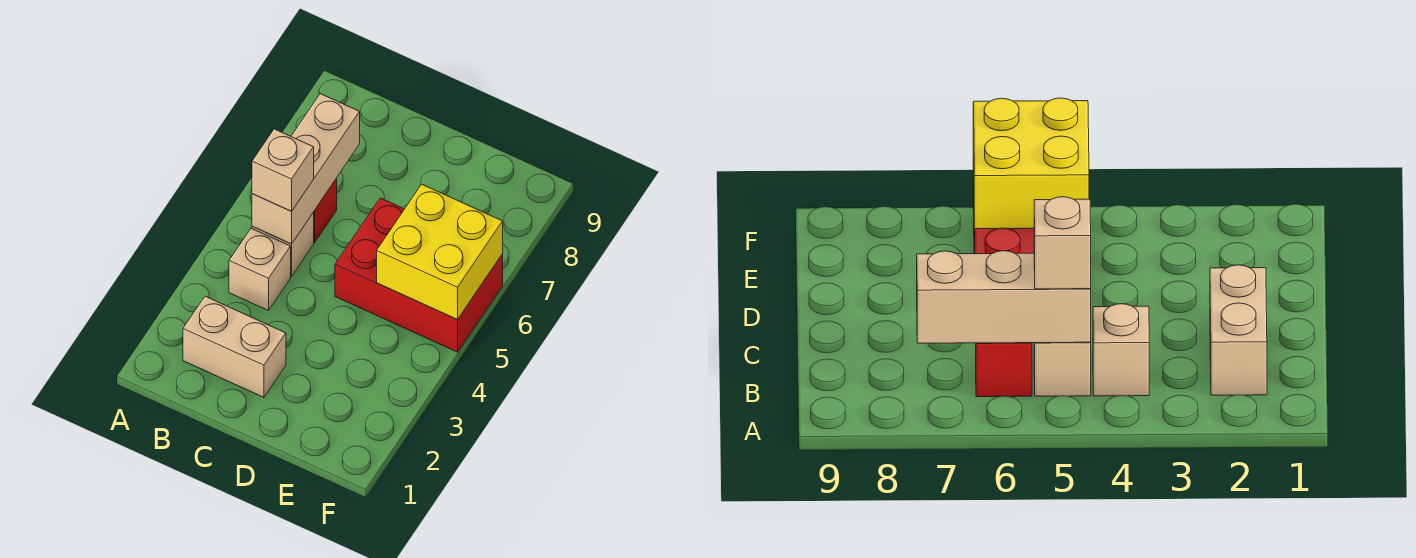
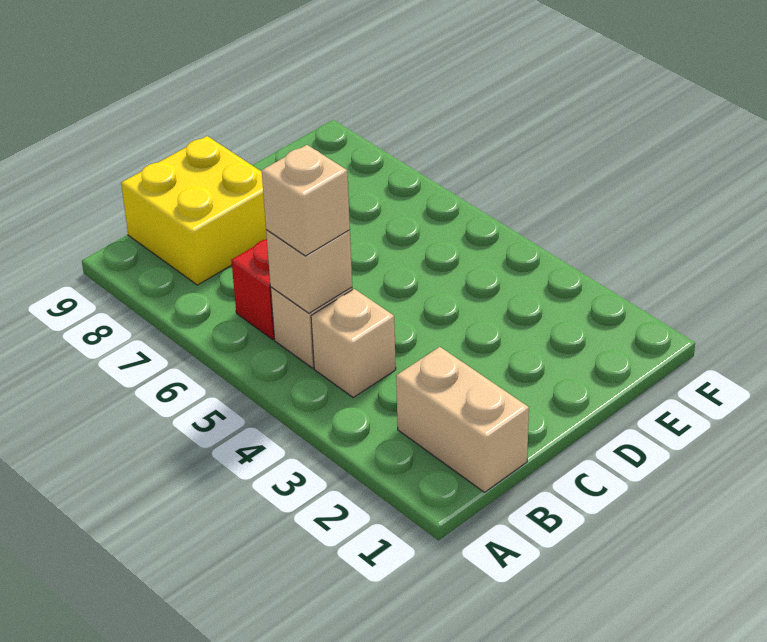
tan 1x2 brick [183,296,286,397] -> tan 1x2 brick turned to [396,347,529,492]
tan 1x3 brick [252,94,360,244] -> tan 1x1 brick [266,230,352,313]
red 2x3 brick [335,198,503,352] -> none
yellow 2x2 brick [377,184,503,320] -> yellow 2x2 brick moved to [121,136,267,285]

